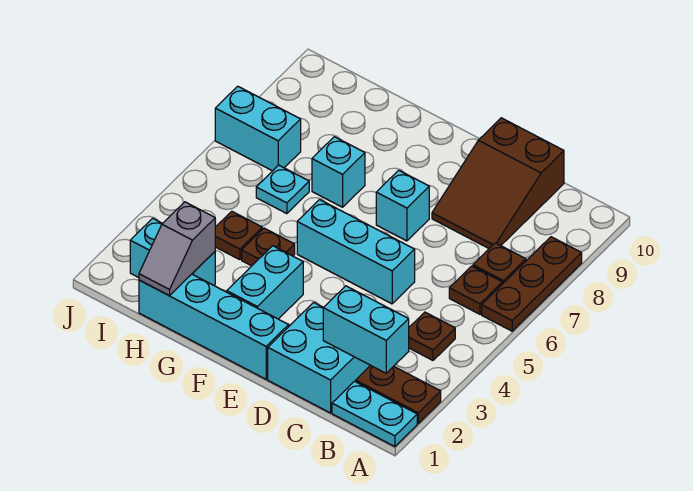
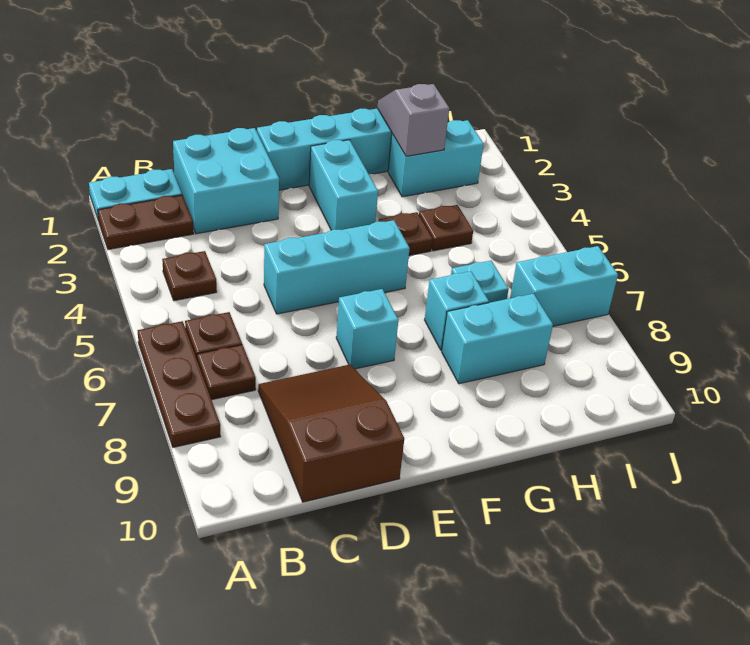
cyan 1x2 brick [323,286,409,373] -> cyan 1x2 brick moved to [442,294,553,384]

